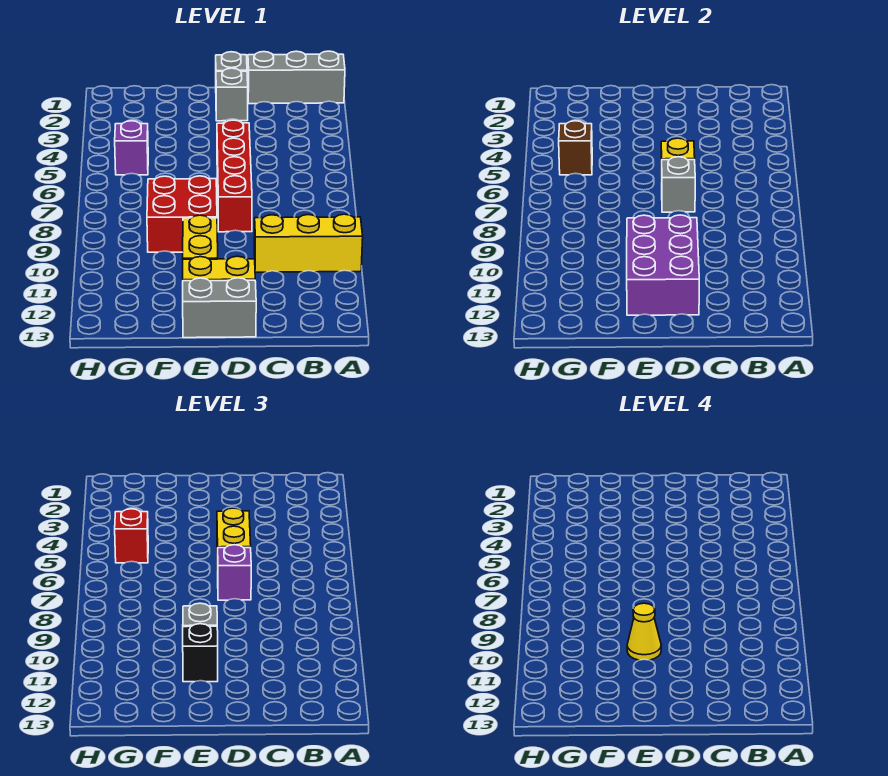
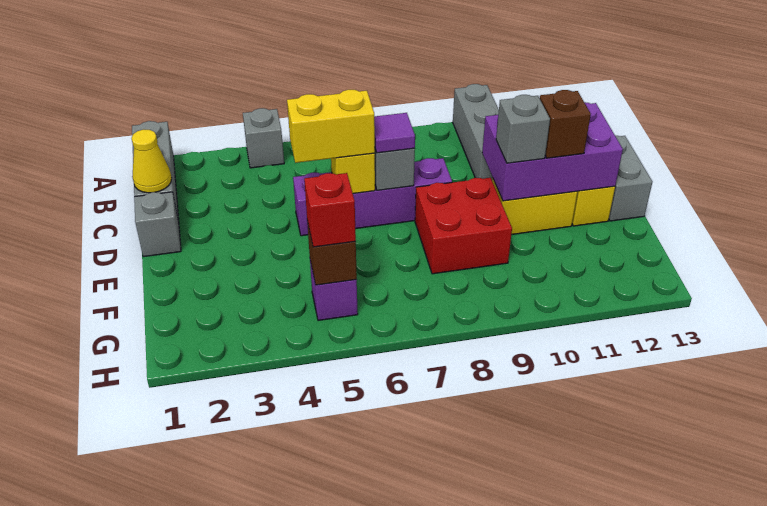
yellow 1x3 brick [254,214,363,272] -> grey 1x3 brick [453,84,499,180]
grey 1x1 brick [216,68,248,121] -> grey 1x1 brick moved to [243,108,284,168]
red 1x4 brick [217,120,252,232] -> purple 1x4 brick [293,158,452,236]
purple 1x1 brick [218,545,251,600] -> purple 1x1 tile [374,113,415,153]
yellow 1x1 cone [627,603,661,660] -> yellow 1x1 cone moved to [132,129,172,193]
black 1x1 brick [183,624,218,682] -> brown 1x1 brick [540,90,591,158]

